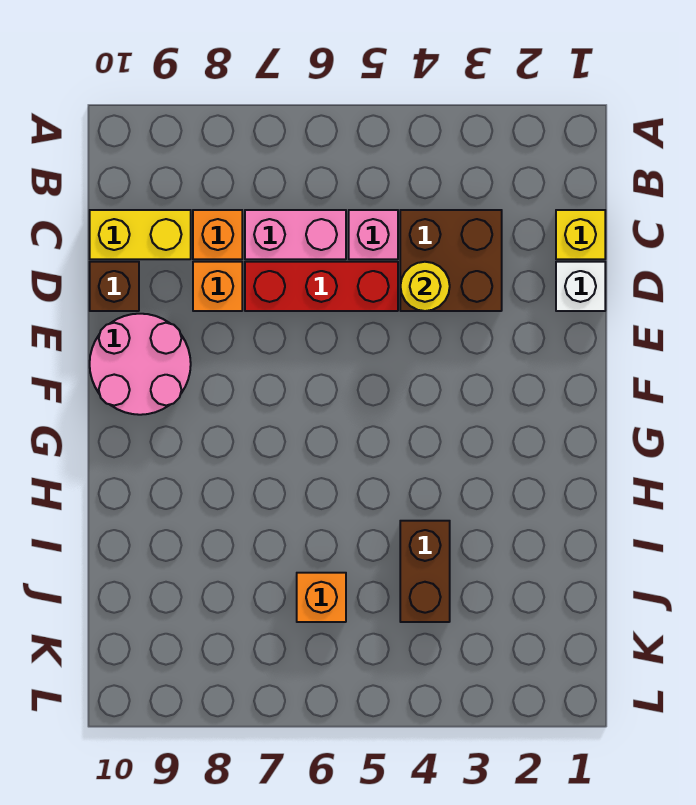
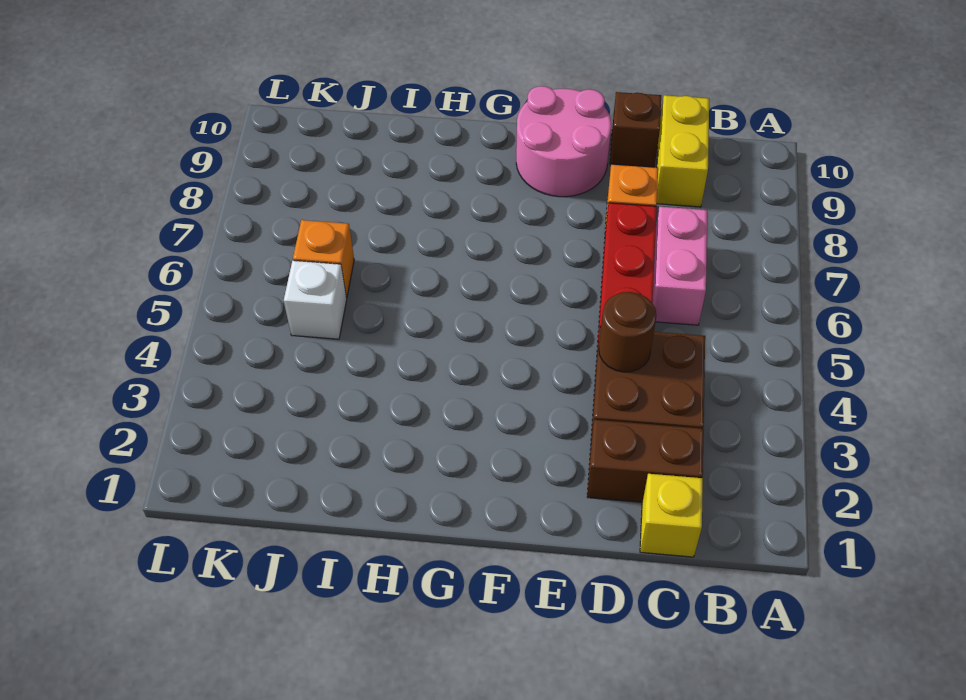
pink 1x1 brick [349,210,398,259] -> none
orange 1x1 brick [193,210,242,259] -> none
white 1x1 brick [556,262,605,311] -> white 1x1 brick moved to [284,261,347,339]
yellow 1x1 round brick [400,262,450,311] -> brown 1x1 round brick [599,292,656,372]
brown 1x2 brick [400,521,450,622] -> brown 1x2 brick moved to [587,420,704,502]

